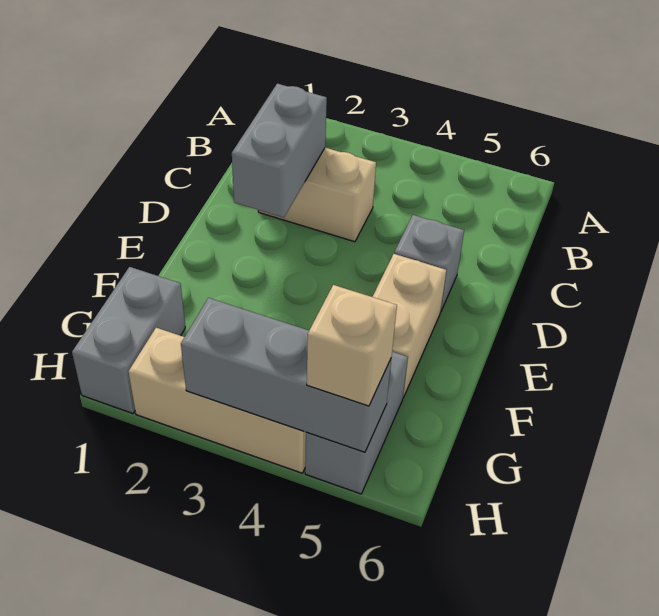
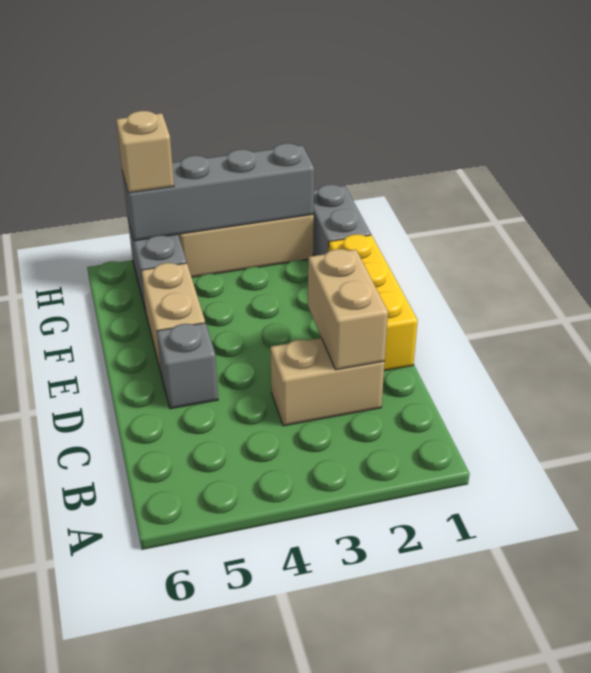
grey 1x2 brick [232,84,327,217] -> tan 1x2 brick [308,249,388,370]
none -> yellow 1x3 brick [329,234,418,371]
grey 1x3 brick [181,298,391,452] -> grey 1x4 brick [122,143,314,241]

